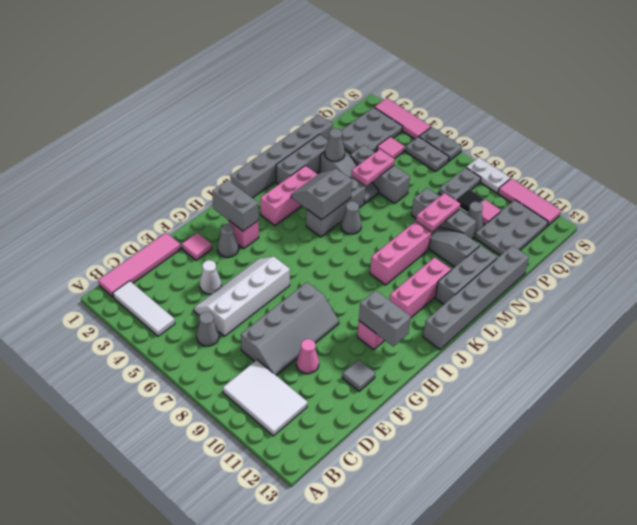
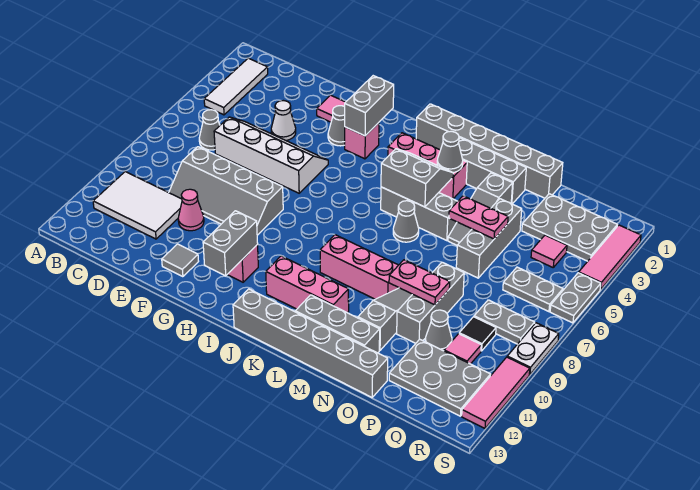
pink 1x4 tile [98,233,181,297] -> none
white 2x3 tile [223,360,308,436] -> white 2x3 tile turned to [93,172,182,239]
grey 1x1 cone [325,129,345,161] -> grey 1x1 cone moved to [437,131,463,173]
grey 1x2 plate [405,137,449,172] -> grey 1x2 plate turned to [503,267,563,312]

